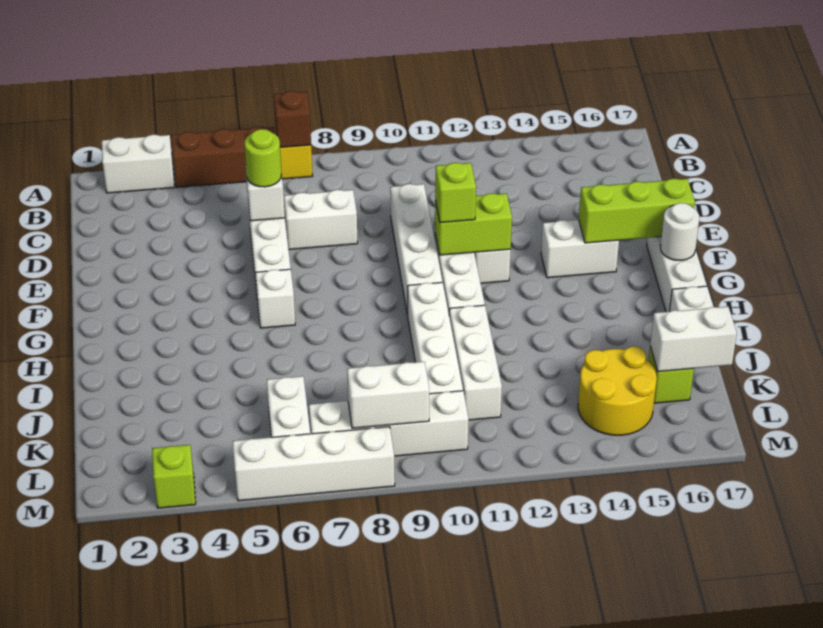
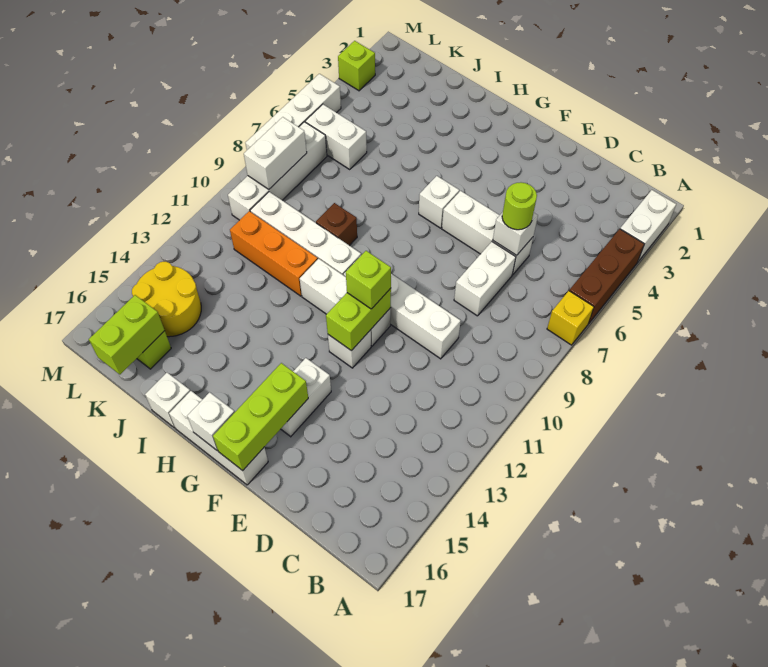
brown 1x1 brick [274,91,311,147] -> brown 1x1 brick moved to [316,203,357,246]
white 1x1 round brick [660,203,699,261] -> white 1x1 brick [187,392,235,451]
white 1x3 brick [449,305,502,420] -> orange 1x3 brick [230,211,318,296]
white 1x2 brick [650,307,737,372] -> lime 1x2 brick [89,295,165,374]

